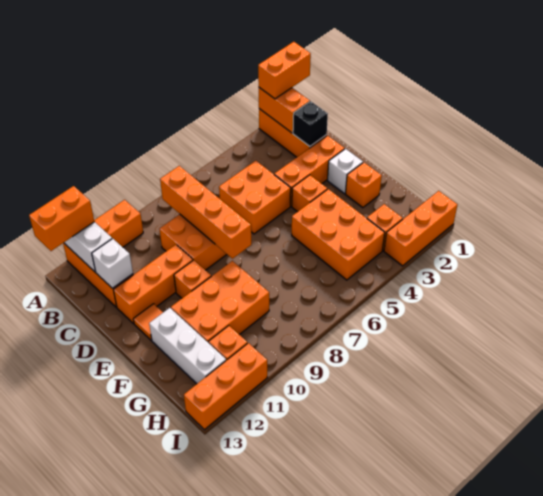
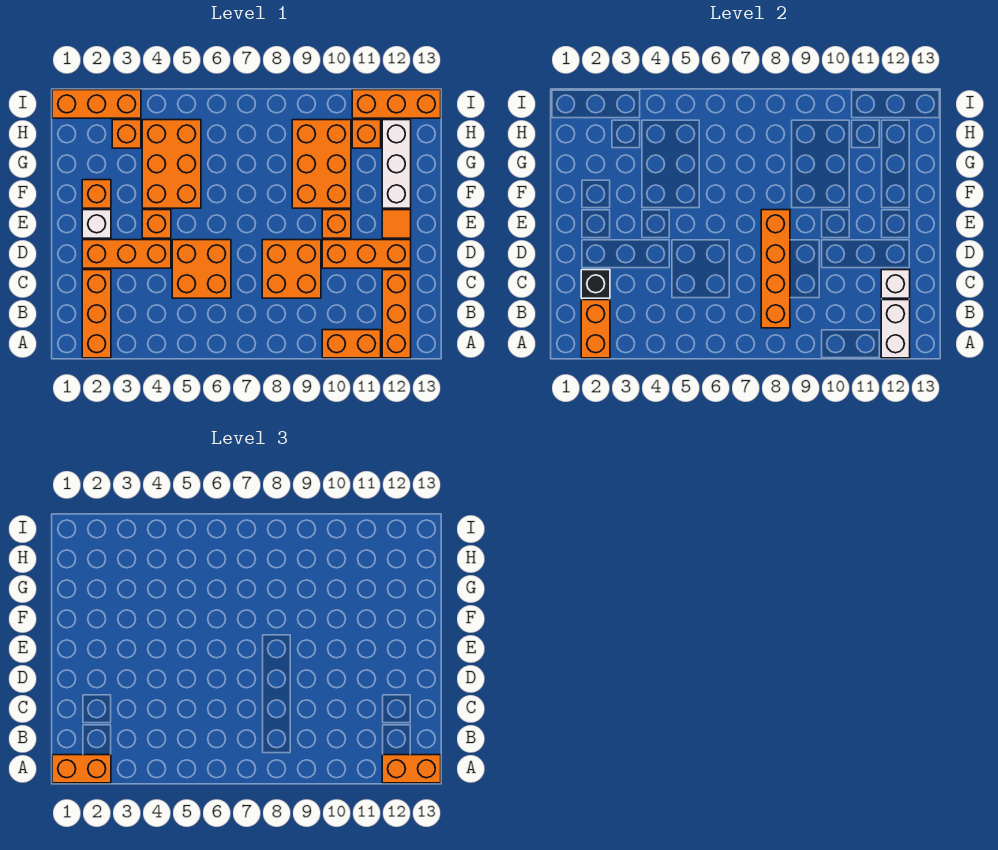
orange 2x3 brick [171,261,269,343] -> orange 2x3 brick turned to [292,120,351,208]

